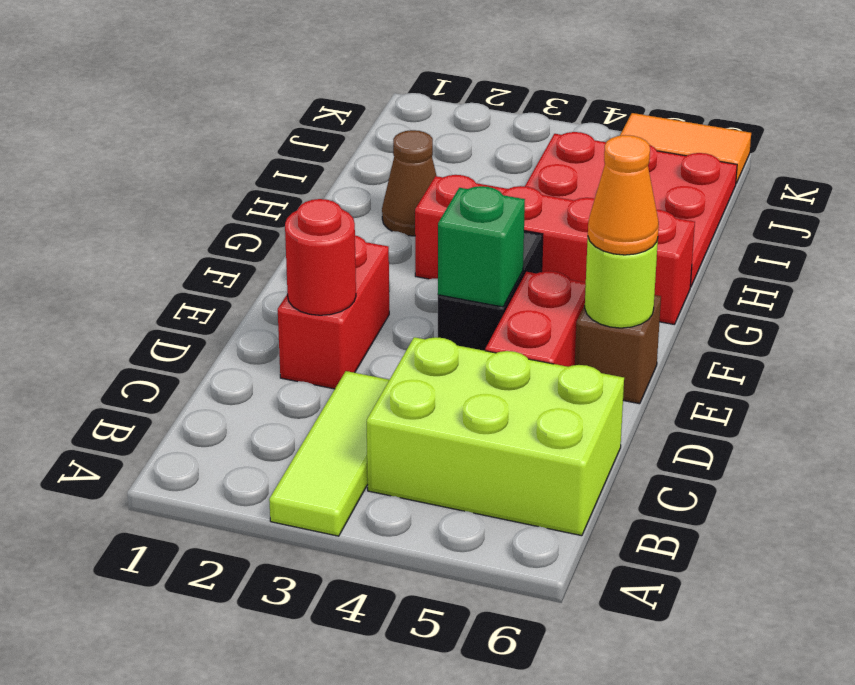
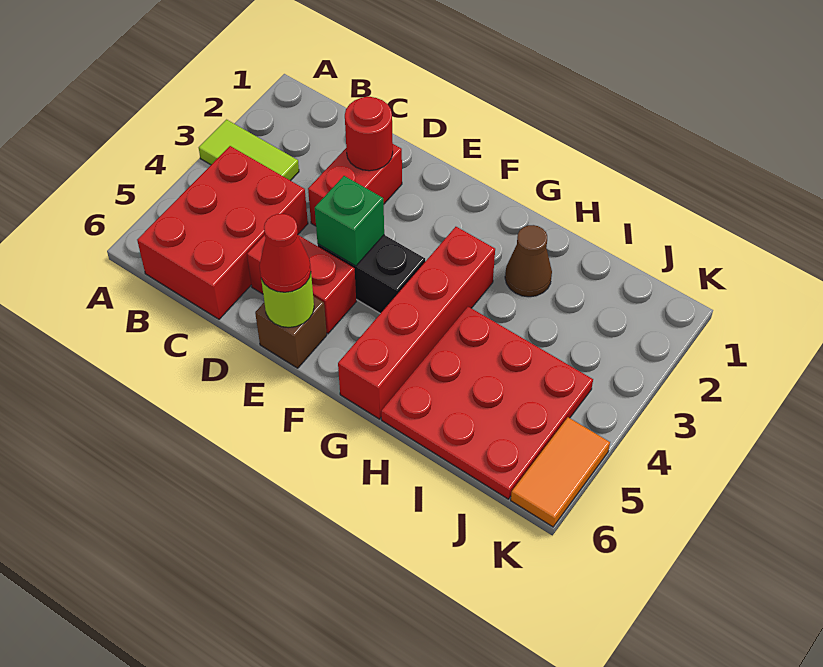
lime 1x3 tile [269,371,389,536] -> lime 1x2 tile [199,120,299,181]
lime 2x3 brick [367,337,624,536] -> red 2x3 brick [137,146,308,319]
red 1x2 brick [278,235,389,389] -> red 1x2 brick turned to [308,144,402,226]
orange 1x1 cone [588,135,659,255] -> red 1x1 cone [259,214,311,292]

